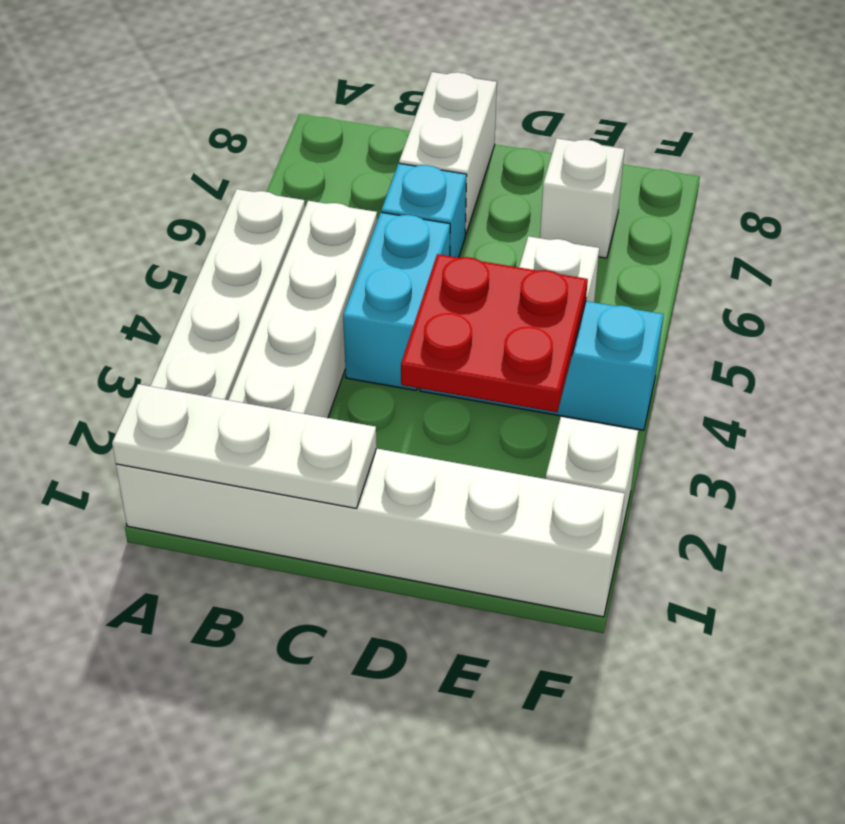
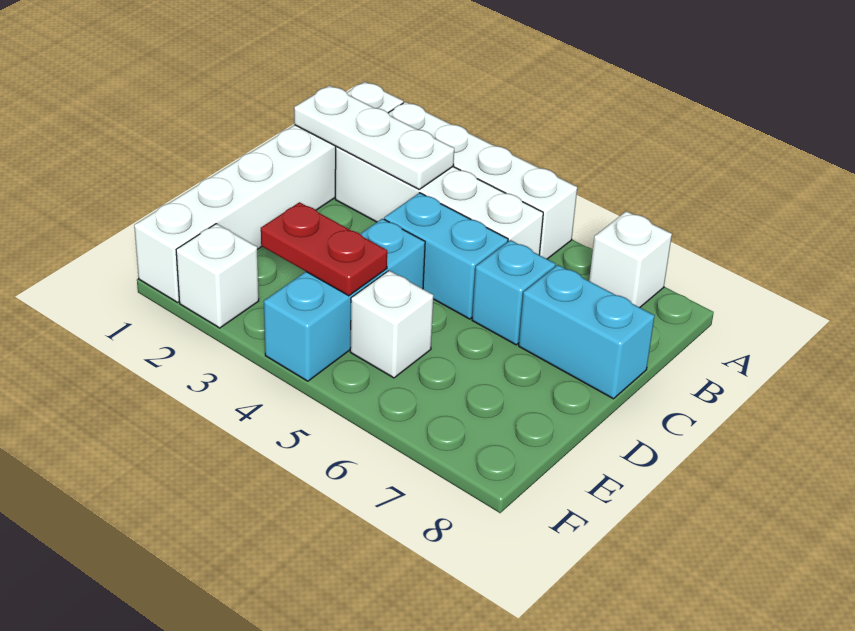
white 1x3 plate [112,384,377,508] -> white 1x3 plate turned to [294,86,454,189]
white 1x2 brick [399,72,497,235] -> cyan 1x2 brick [519,265,655,399]
red 2x2 plate [401,254,588,412] -> red 1x2 plate [261,202,387,296]
white 1x1 brick [540,138,624,258] -> white 1x1 brick moved to [589,211,672,307]

